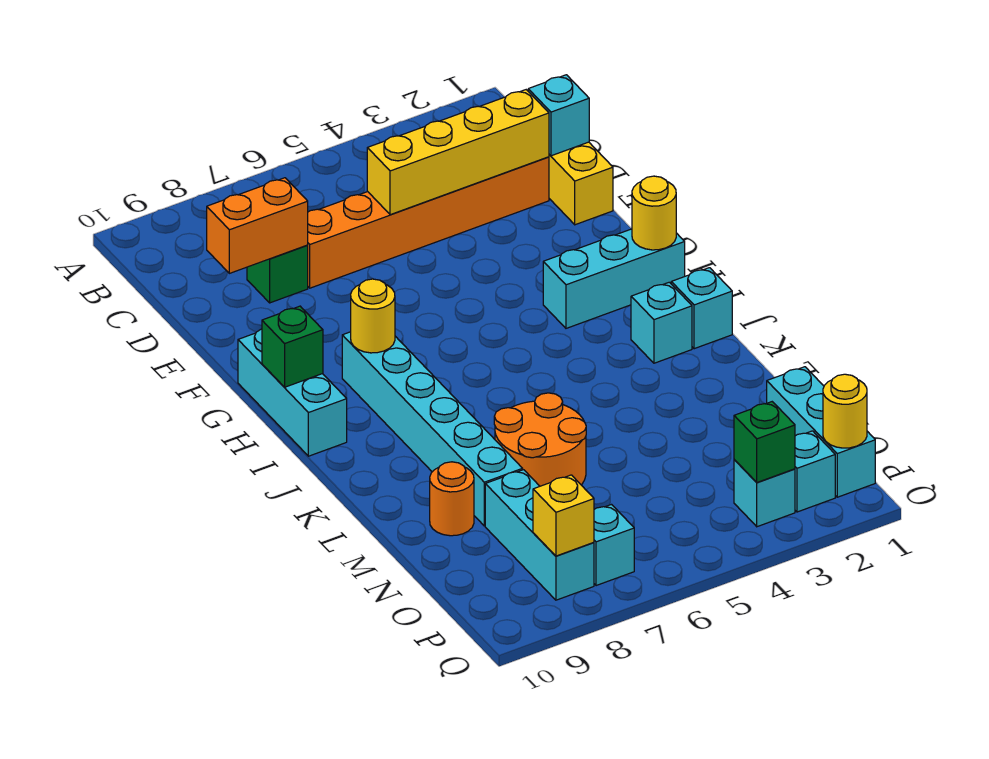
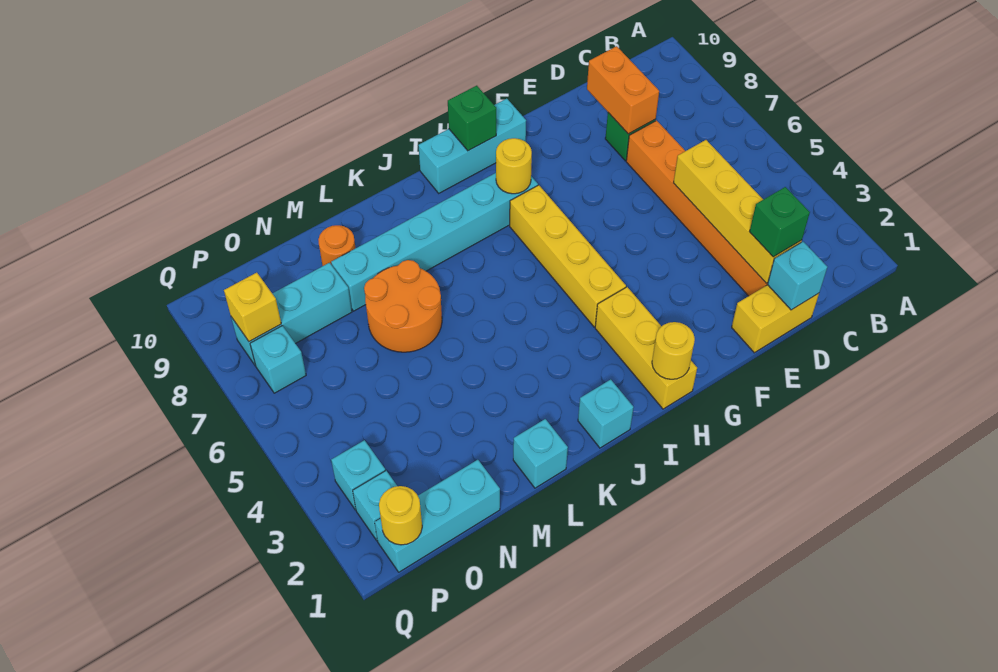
cyan 1x3 brick [543,229,685,328] -> yellow 1x3 brick [595,287,697,409]
none -> yellow 1x4 brick [510,185,626,327]
cyan 1x1 brick [631,282,692,363] -> cyan 1x1 brick moved to [513,419,568,488]
green 1x1 brick [734,402,795,482] -> green 1x1 brick moved to [749,187,810,257]

